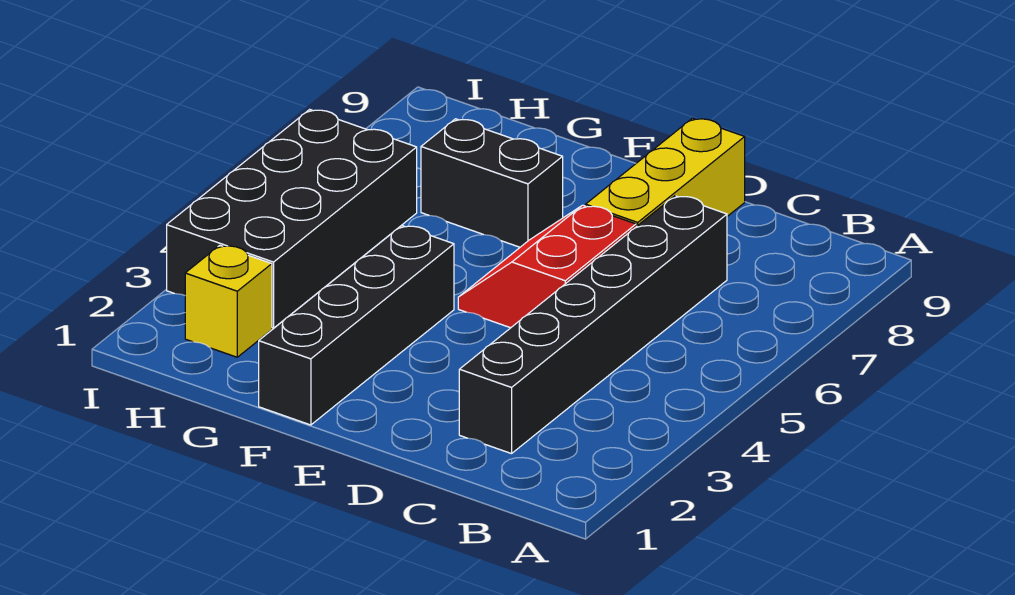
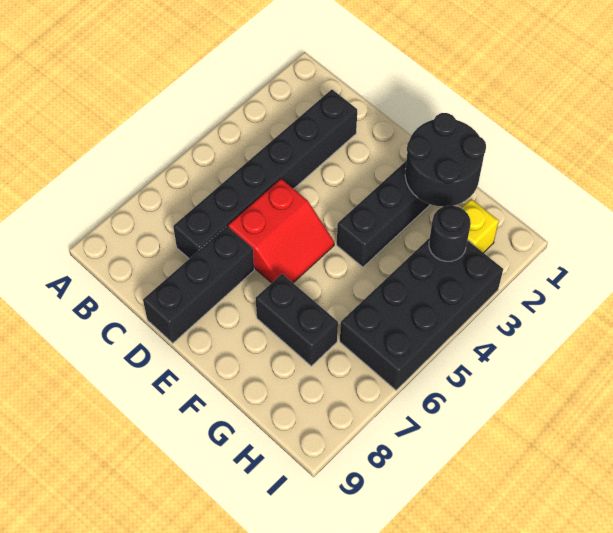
yellow 1x3 brick [586,118,745,227] -> black 1x3 brick [143,226,254,343]
none -> black 2x2 round brick [405,113,486,207]
none -> black 1x1 round brick [429,206,471,261]

